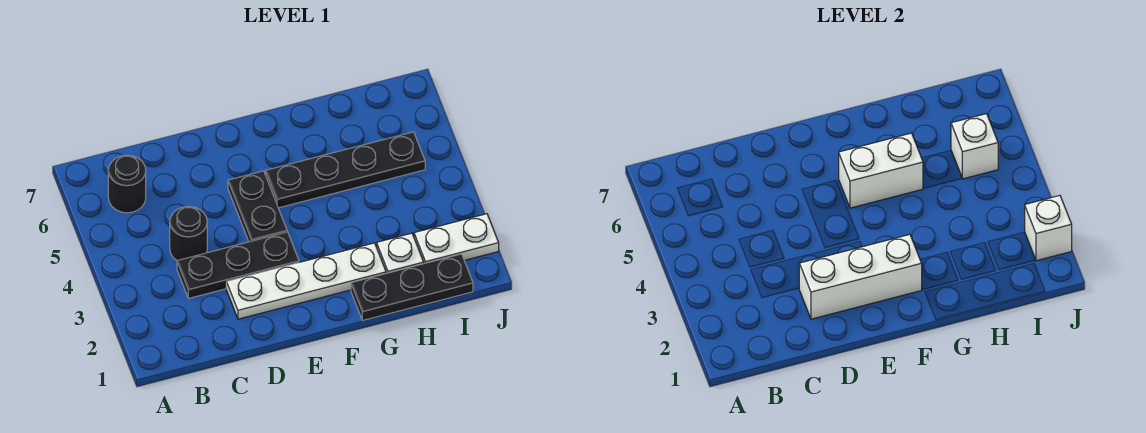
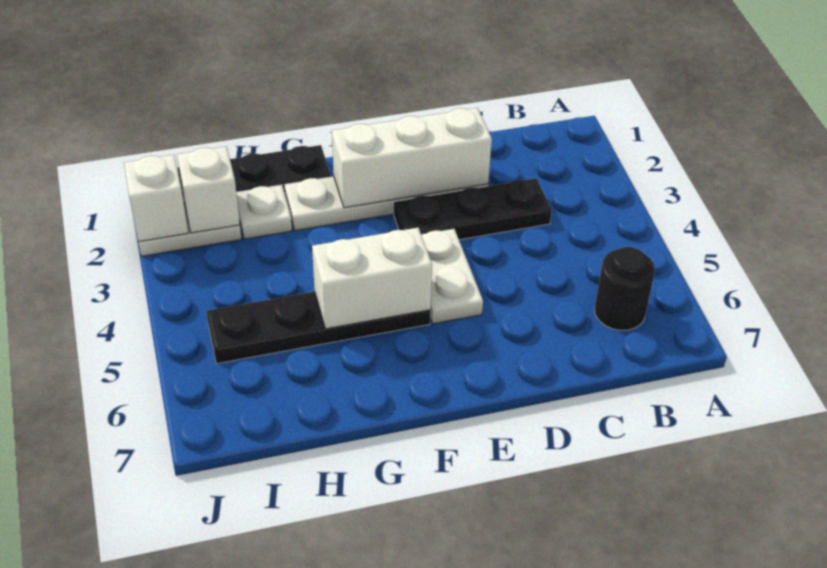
black 1x1 round brick [170,206,207,261] -> none
black 1x2 plate [228,171,287,242] -> white 1x2 plate [421,228,483,324]
white 1x1 brick [951,114,998,179] -> white 1x1 brick moved to [177,147,240,233]

